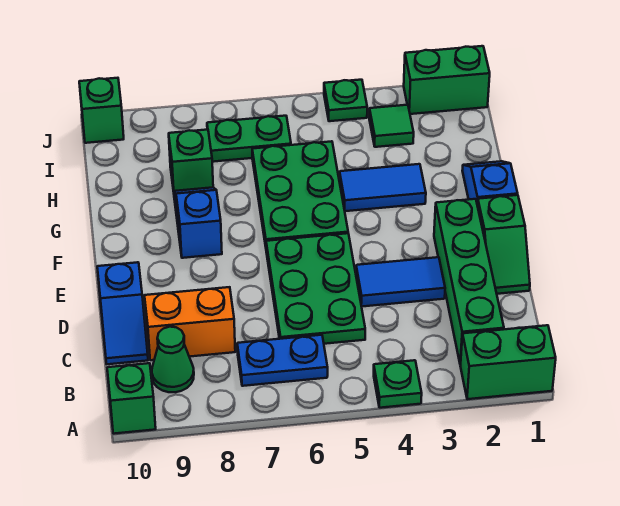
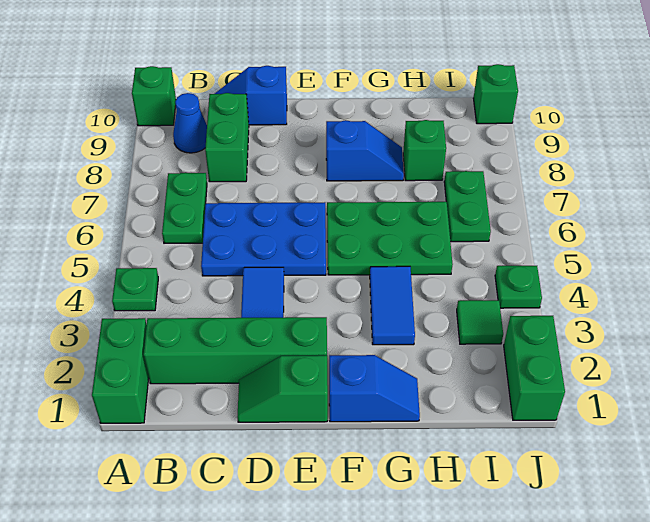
blue 1x2 plate [237,335,328,386] -> green 1x2 plate [162,173,207,243]
green 1x1 cone [152,327,194,392] -> blue 1x1 cone [173,93,207,153]
green 2x3 plate [266,233,365,344] -> blue 2x3 plate [201,202,326,276]
orange 1x2 brick [144,287,235,360] -> green 1x2 brick [205,93,249,182]

